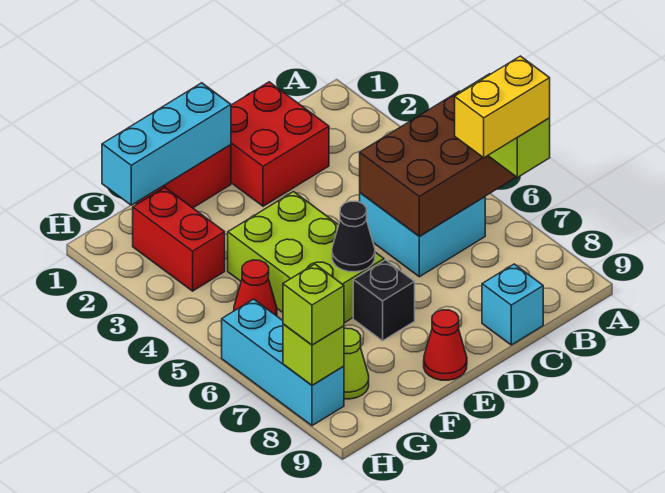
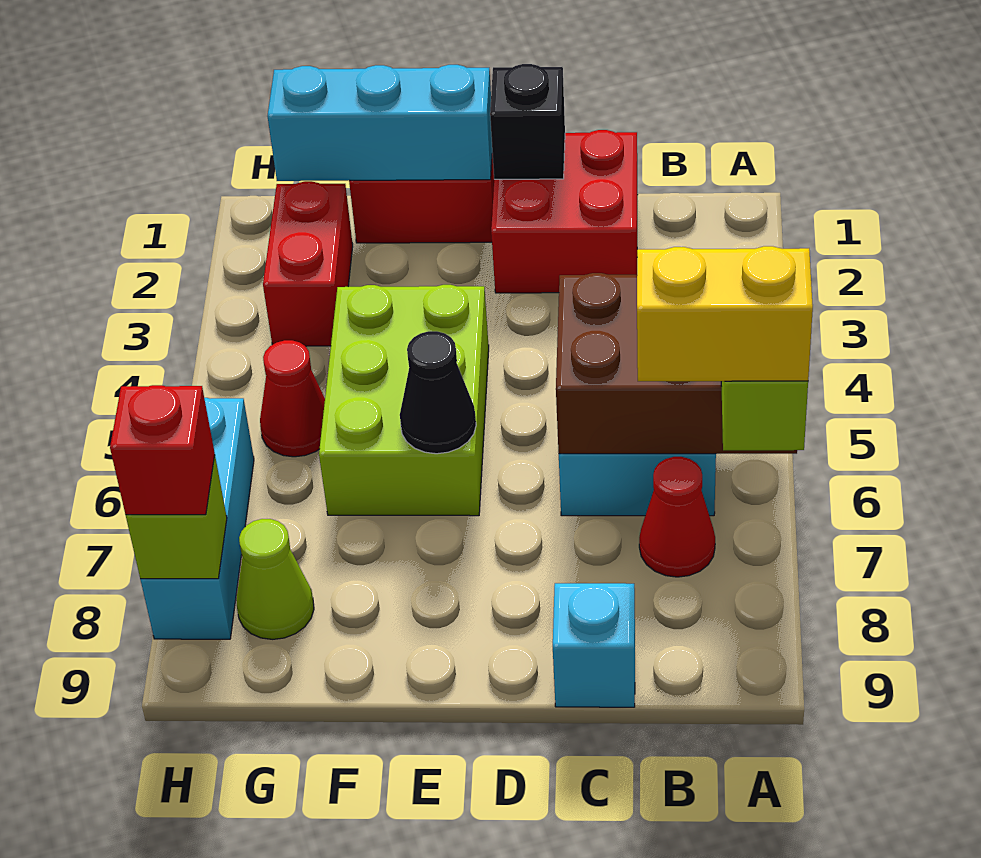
black 1x1 brick [353,260,415,341] -> black 1x1 brick moved to [490,64,565,179]
red 1x1 cone [424,310,467,380] -> red 1x1 cone moved to [639,457,715,577]
lime 1x1 brick [283,264,344,345] -> red 1x1 brick [110,385,215,515]

